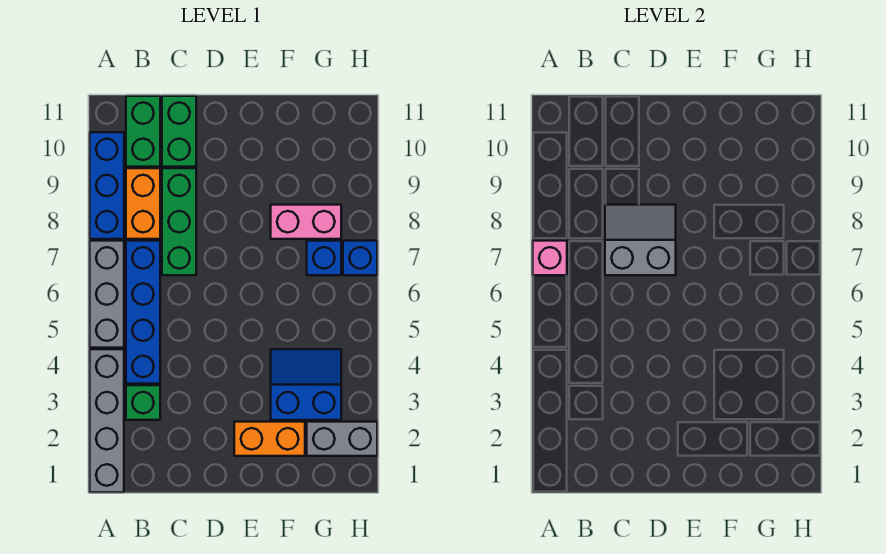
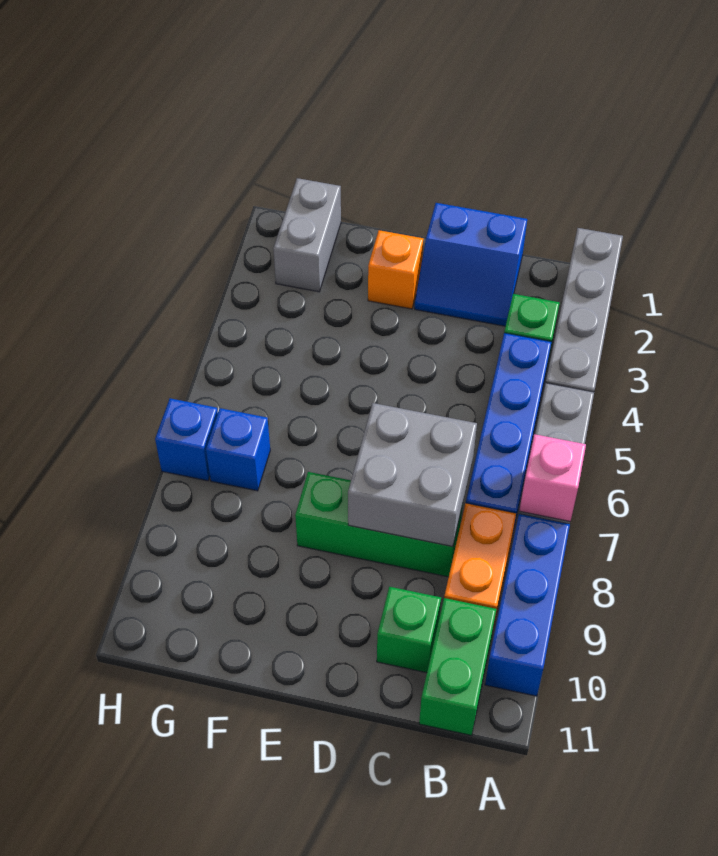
green 1x3 brick [162,168,196,275] -> green 1x3 brick turned to [295,472,463,577]
grey 2x2 slope [605,205,676,275] -> grey 2x2 brick [348,403,477,547]
green 1x2 brick [162,96,196,167] -> green 1x1 brick [377,587,441,673]
orange 1x2 brick [234,422,305,456] -> orange 1x1 brick [368,230,423,309]
blue 2x2 slope [271,349,341,420] -> blue 2x2 slope moved to [415,203,527,326]
pink 1x2 brick [271,205,341,239] -> none
grey 1x2 brick [307,422,377,456] -> grey 1x2 brick turned to [273,178,341,292]

